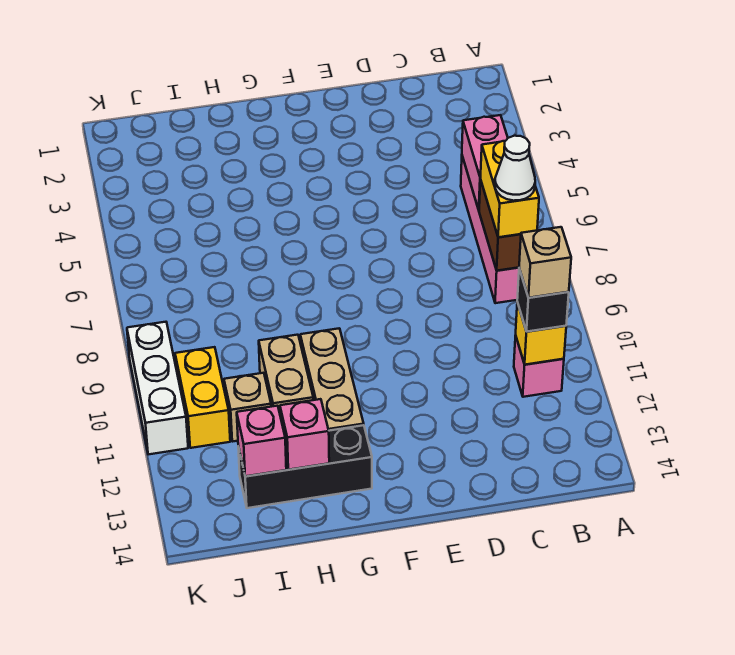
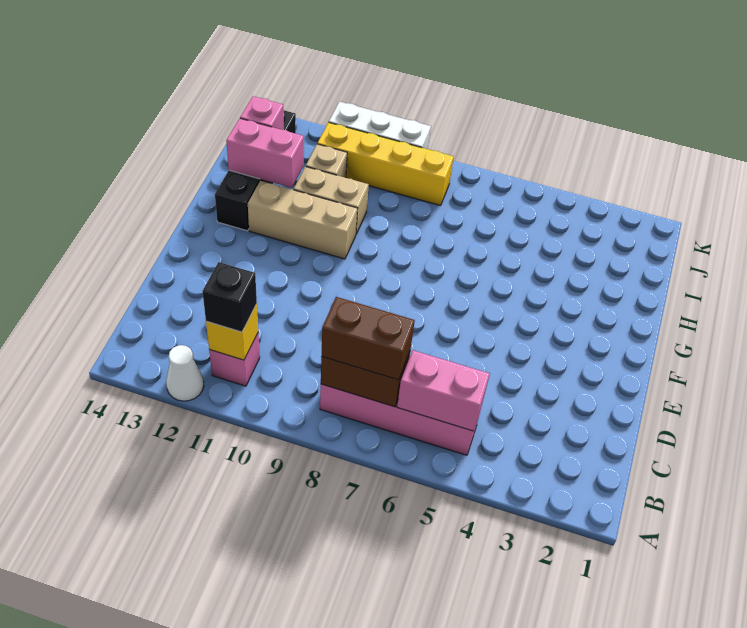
yellow 1x2 brick [480,141,539,237] -> brown 1x2 brick [322,297,415,380]
white 1x1 cone [495,136,535,201] -> white 1x1 cone moved to [166,345,204,401]
tan 1x1 brick [519,227,571,298] -> none
black 1x3 brick [238,425,372,508] -> black 1x4 brick [215,110,296,231]
pink 1x1 brick [280,399,329,470] -> pink 1x2 brick [226,118,304,188]
yellow 1x2 brick [175,347,230,448] -> yellow 1x4 brick [317,122,454,206]

